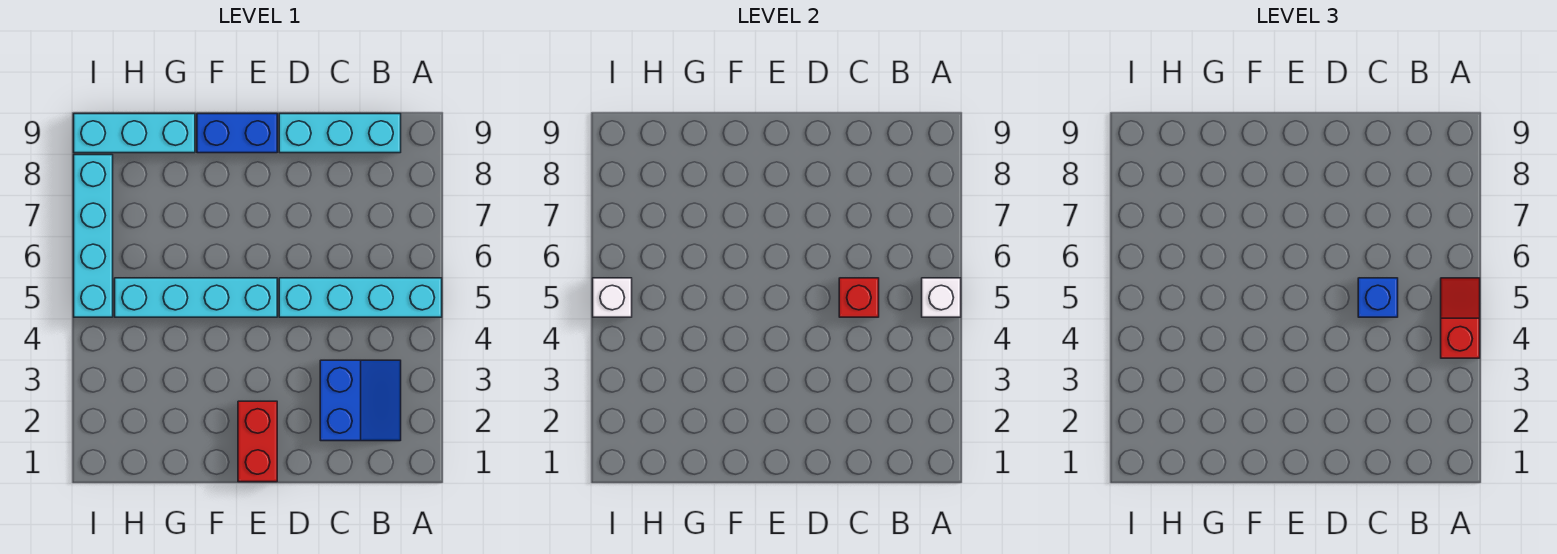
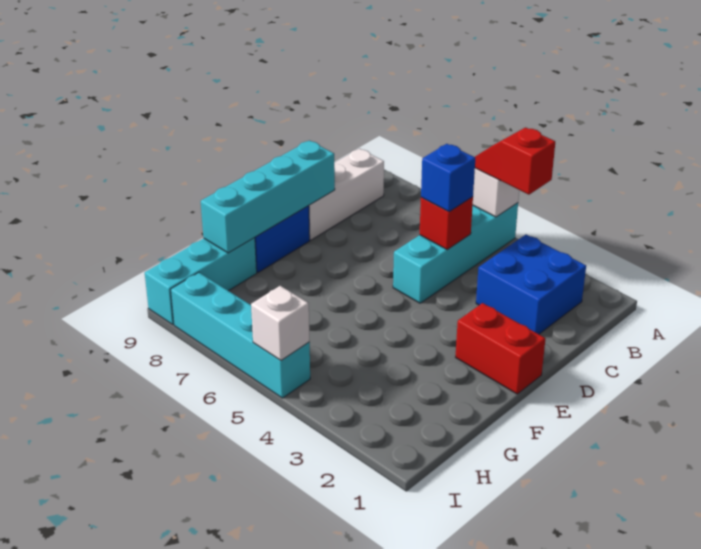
blue 2x2 slope [320,360,401,441] -> blue 2x2 brick [476,235,586,334]
cyan 1x3 brick [279,114,401,153] -> white 1x3 brick [309,149,384,240]
cyan 1x4 brick [115,278,277,317] -> cyan 1x4 brick moved to [201,140,335,253]

